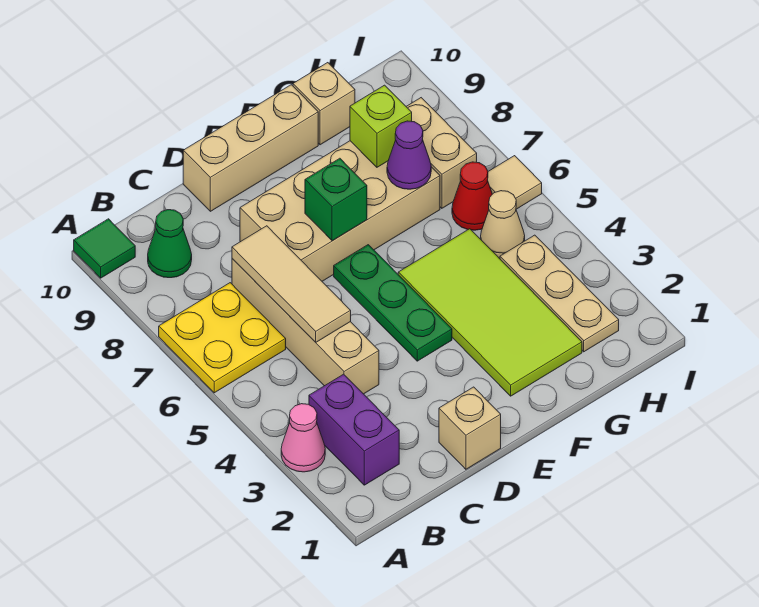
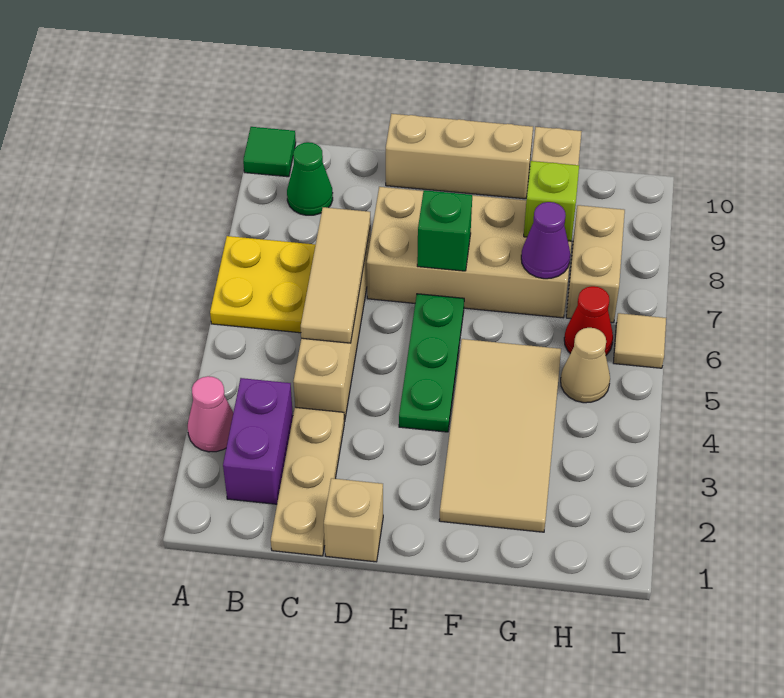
lime 2x4 tile [398,229,582,396] -> tan 2x4 tile [439,339,561,532]
tan 1x3 plate [500,235,619,352] -> tan 1x3 plate moved to [271,407,345,556]

